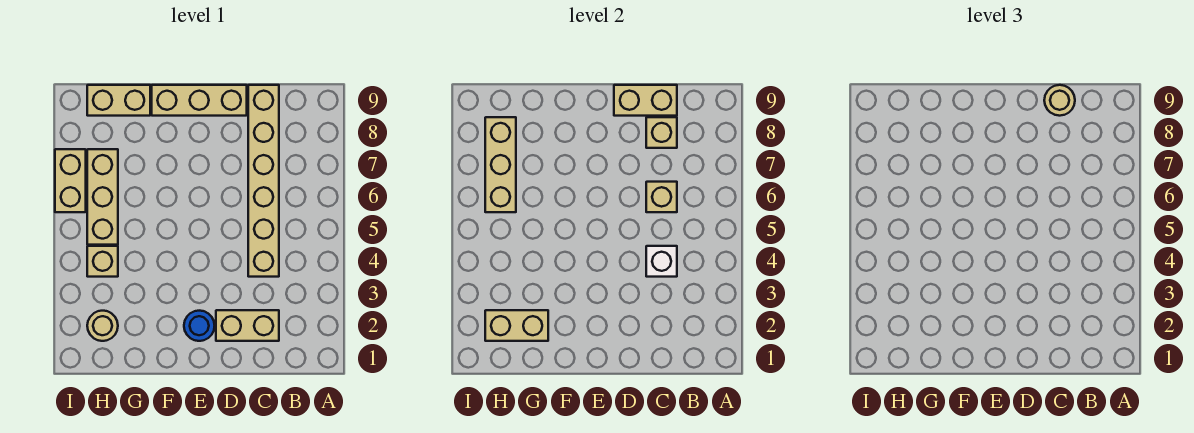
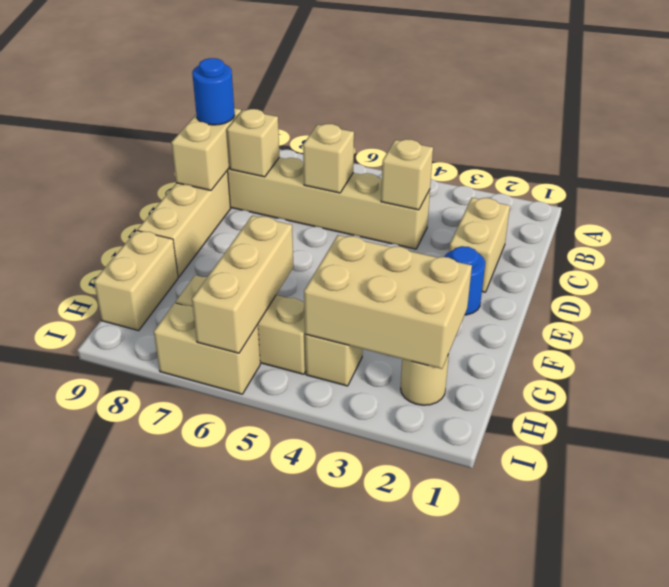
white 1x1 brick [646,246,677,277] -> tan 1x1 brick [381,139,433,210]
tan 1x1 round brick [1044,85,1075,116] -> blue 1x1 round brick [192,58,235,125]
tan 1x2 brick [485,310,548,341] -> tan 2x3 brick [304,235,472,369]
tan 1x3 brick [485,117,516,212] -> tan 1x3 brick turned to [192,216,293,353]

